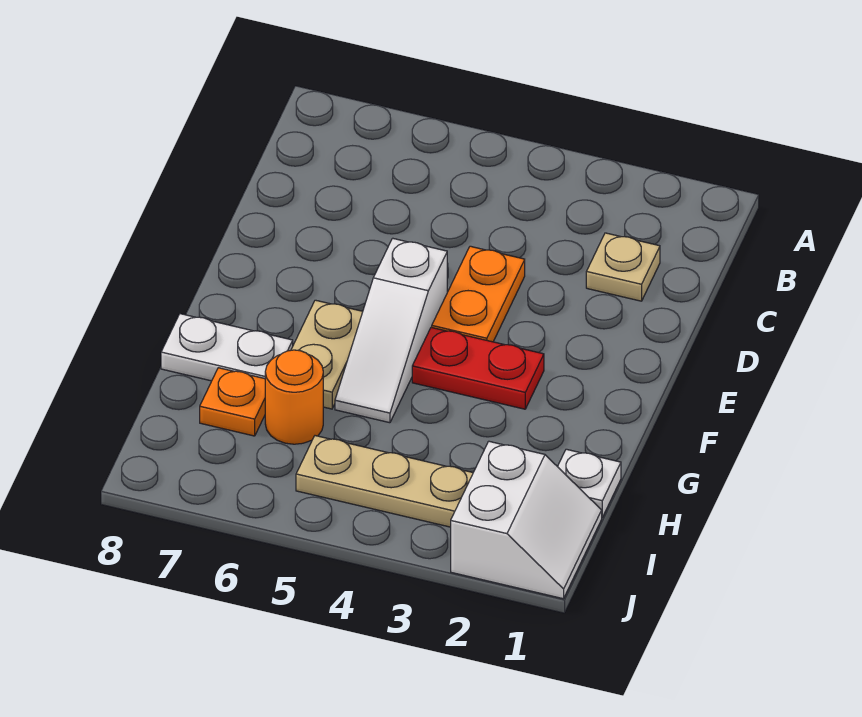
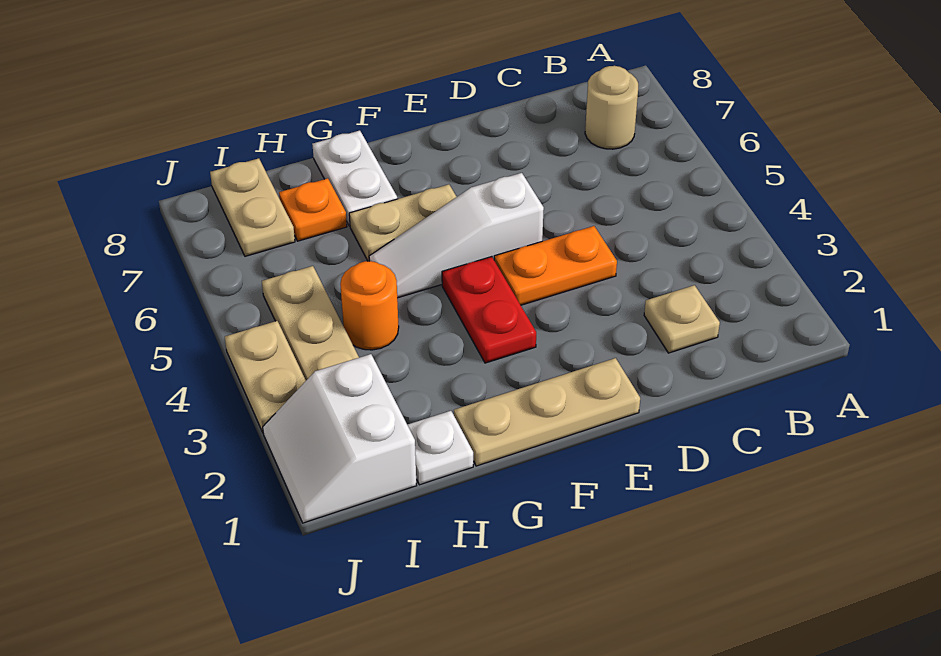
none -> tan 1x1 round brick [585,66,638,149]
none -> tan 1x3 plate [454,358,640,466]
orange 1x1 round brick [265,350,323,444] -> orange 1x1 round brick moved to [340,261,399,350]
white 2x2 slope [451,441,602,599] -> white 2x2 slope turned to [263,354,416,523]
none -> tan 1x2 plate [210,158,295,256]
none -> tan 1x2 plate [225,321,306,432]

